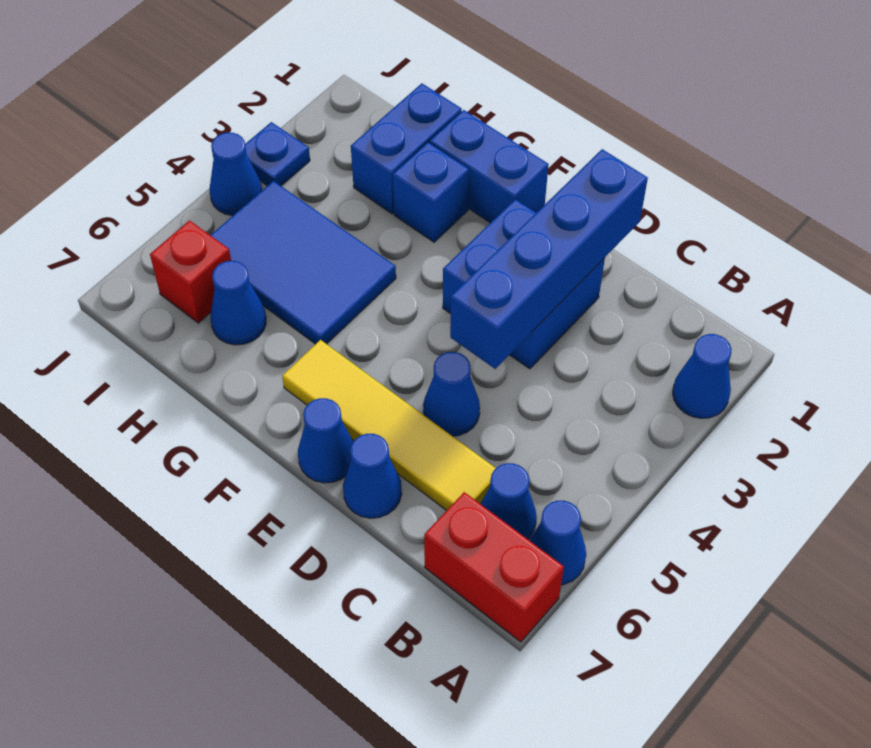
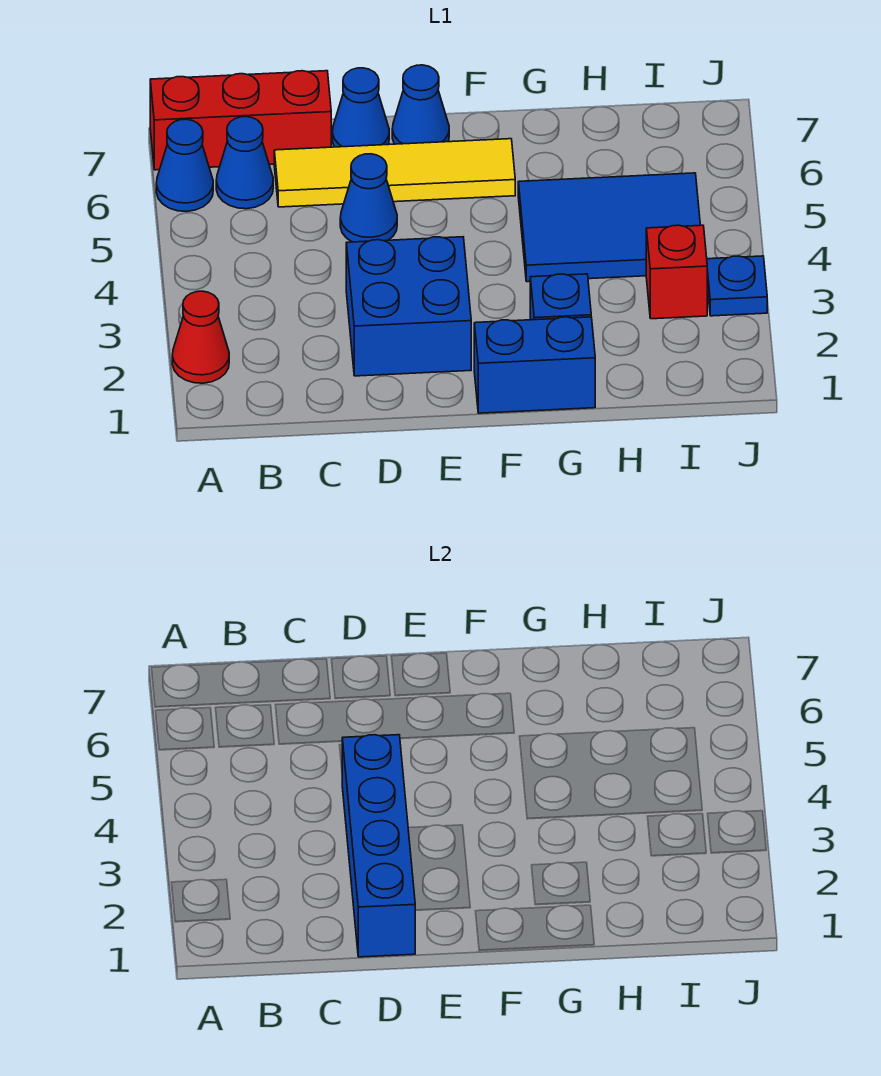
blue 1x1 cone [673,334,732,418] -> red 1x1 cone [172,291,229,383]
red 1x2 brick [424,492,564,642] -> red 1x3 brick [150,71,331,170]
blue 1x2 brick [351,83,462,214] -> none
blue 1x1 cone [211,261,266,345] -> none
red 1x1 brick [150,221,231,323] -> red 1x1 brick moved to [646,225,707,319]
blue 1x1 cone [210,133,262,216] -> none

